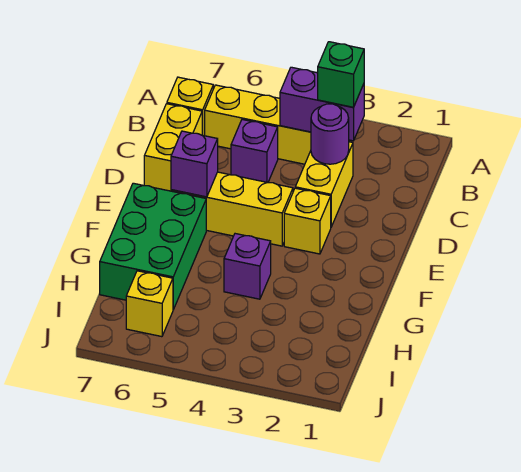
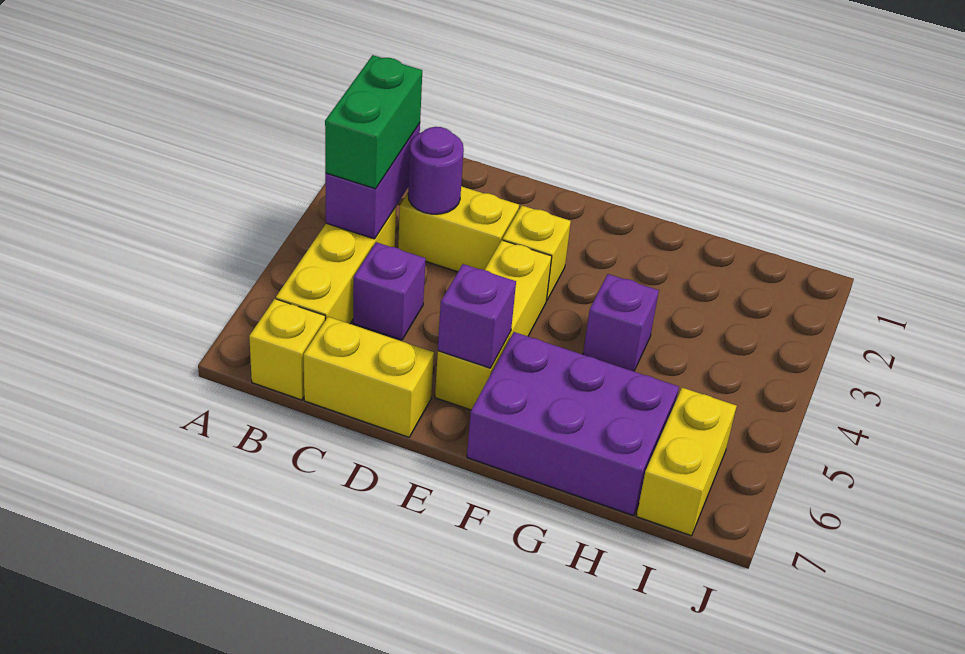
green 1x1 brick [318,42,364,107] -> green 1x2 brick [325,55,422,189]
green 2x3 brick [100,183,206,310] -> purple 2x3 brick [467,332,679,516]
yellow 1x1 brick [126,271,173,337] -> yellow 1x2 brick [637,388,737,536]

